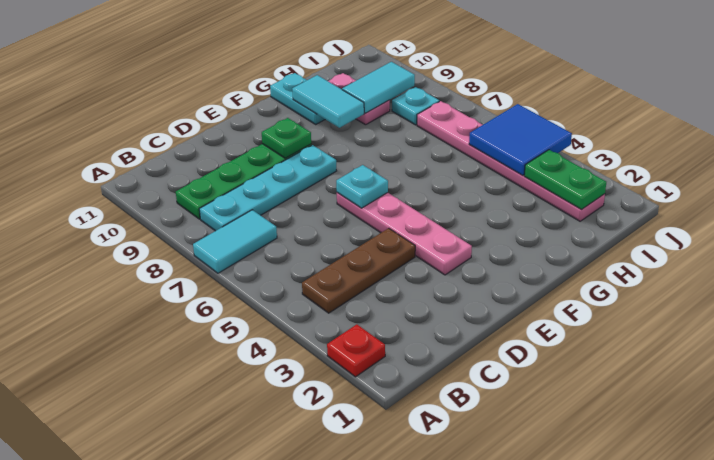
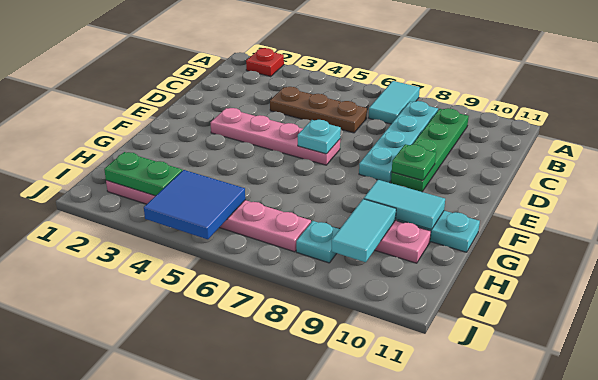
brown 1x3 plate [302,228,415,313] -> brown 1x3 plate turned to [270,87,367,133]

